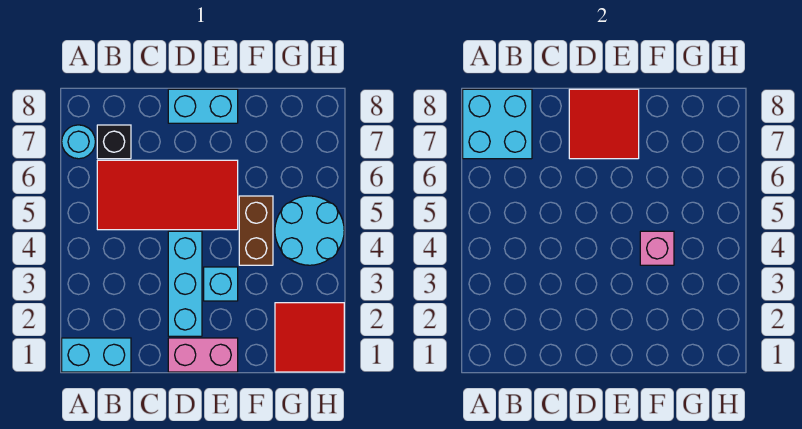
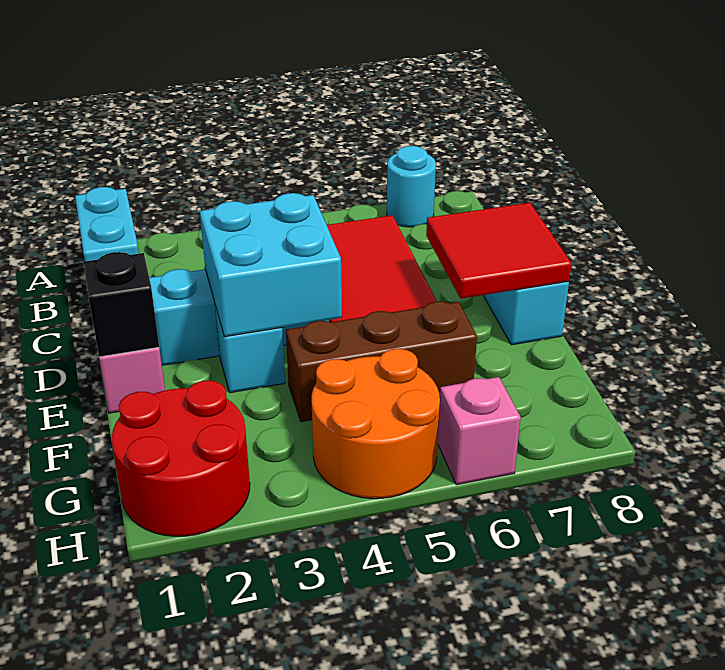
cyan 2x2 brick [463,89,532,159] -> cyan 2x2 brick moved to [200,193,342,337]
black 1x1 brick [97,125,131,159] -> black 1x1 brick moved to [83,252,159,357]
brown 1x2 brick [239,196,273,265] -> brown 1x3 brick [286,302,477,422]
pink 1x1 brick [640,231,674,265] -> pink 1x1 brick moved to [438,377,521,485]
red 2x2 tile [275,303,344,372] -> red 2x2 round brick [112,380,250,536]
cyan 2x2 round brick [275,196,344,265] -> orange 2x2 round brick [312,349,440,499]

